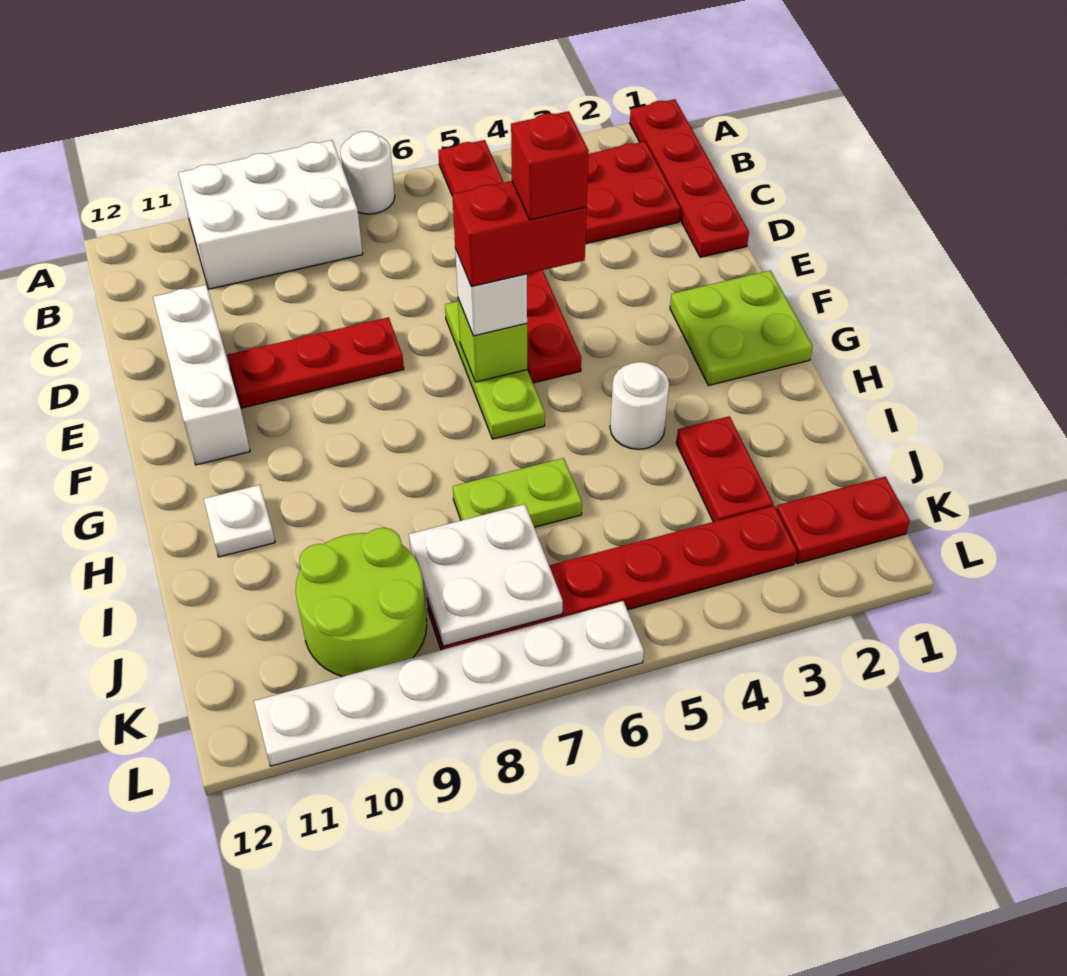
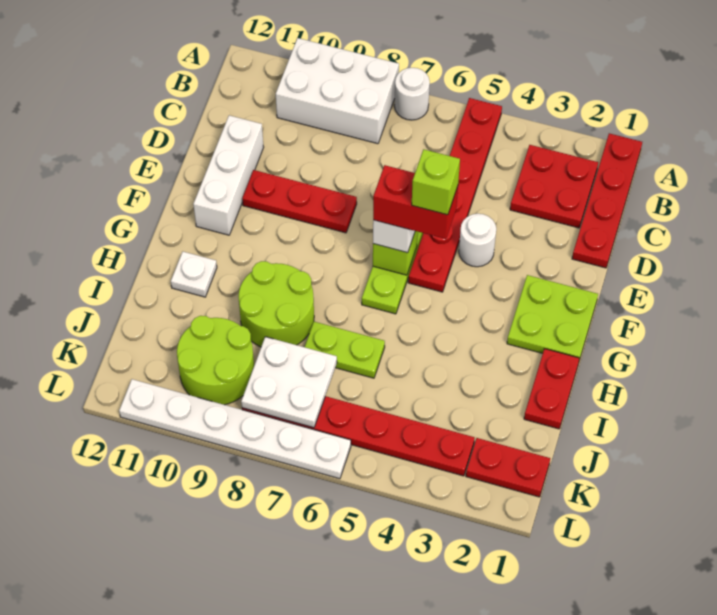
red 1x1 brick [511,111,589,220] -> lime 1x1 brick [412,149,460,215]
white 1x1 round brick [610,362,669,449] -> white 1x1 round brick moved to [459,214,496,267]
none -> lime 2x2 round brick [238,261,314,347]
red 1x2 plate [676,416,773,522] -> red 1x2 plate moved to [524,349,580,429]

